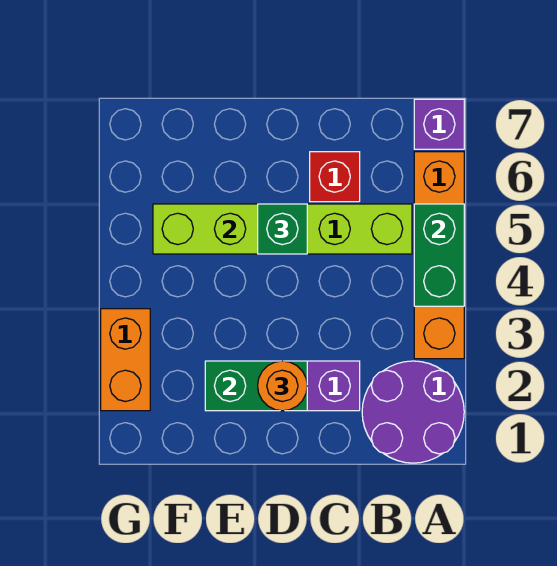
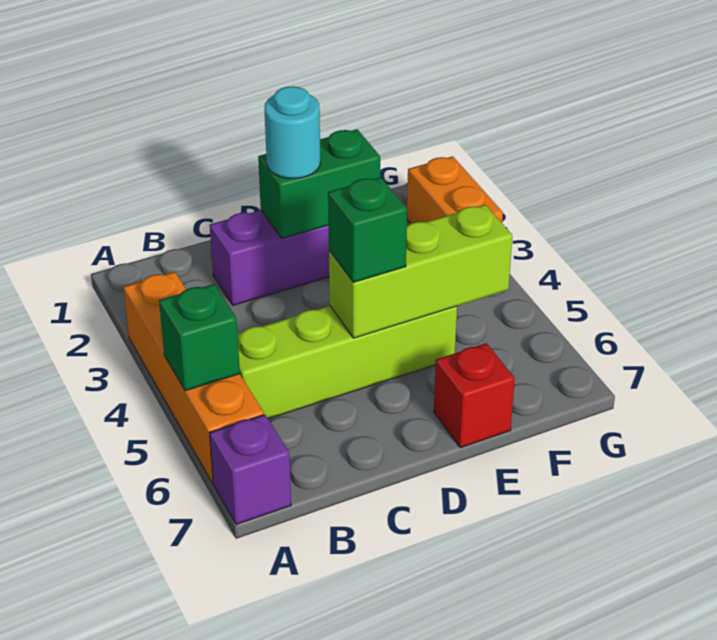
purple 2x2 round brick [362,361,464,463] -> none
green 1x2 brick [414,204,464,306] -> green 1x1 brick [159,284,240,391]
red 1x1 brick [310,152,360,202] -> red 1x1 brick moved to [434,343,515,448]
orange 1x1 round brick [258,361,307,411] -> cyan 1x1 round brick [264,86,320,179]

